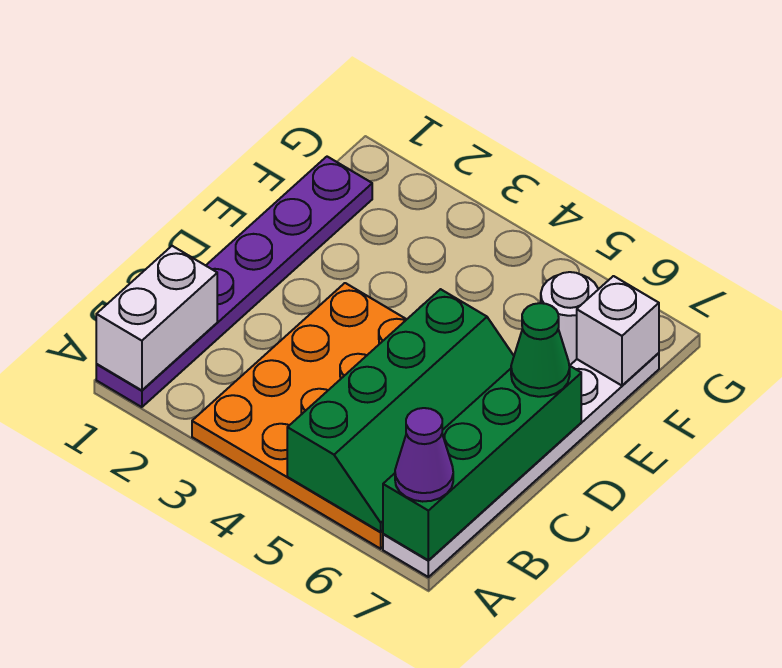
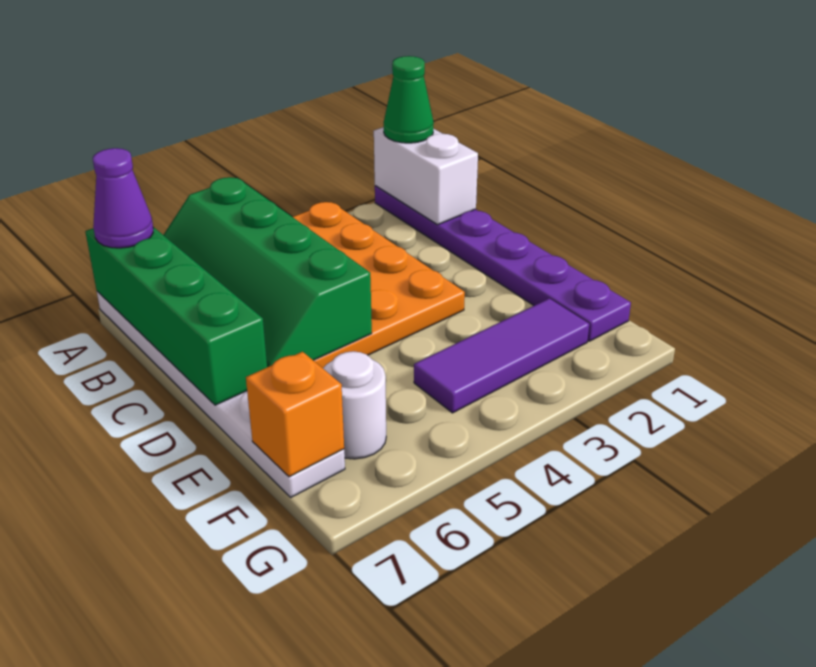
green 1x1 cone [511,303,570,397] -> green 1x1 cone moved to [384,56,434,143]
none -> purple 1x3 tile [414,298,589,413]
white 1x1 brick [577,276,659,386] -> orange 1x1 brick [246,352,344,477]

